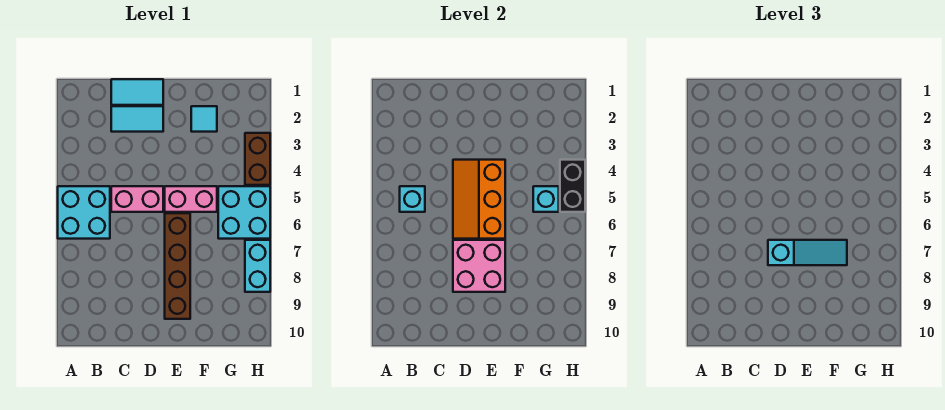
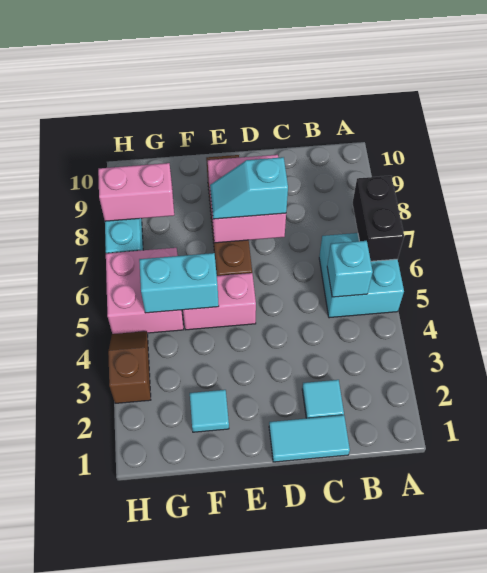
cyan 1x2 tile [111,106,163,132] -> cyan 1x1 tile [302,380,344,418]
pink 1x2 brick [111,186,163,212] -> pink 1x2 brick moved to [98,163,174,221]
orange 2x3 slope [453,160,505,239] -> none
cyan 1x3 slope [768,240,847,265] -> cyan 1x2 slope [210,157,288,219]
cyan 2x2 brick [218,186,270,239] -> pink 2x2 brick [106,248,184,334]
cyan 1x1 brick [533,186,559,212] -> cyan 1x2 brick [139,253,219,313]
brown 1x2 brick [245,133,270,185] -> brown 1x2 slope [108,331,151,403]
black 1x2 brick [560,160,585,212] -> black 1x2 brick moved to [353,176,404,261]

